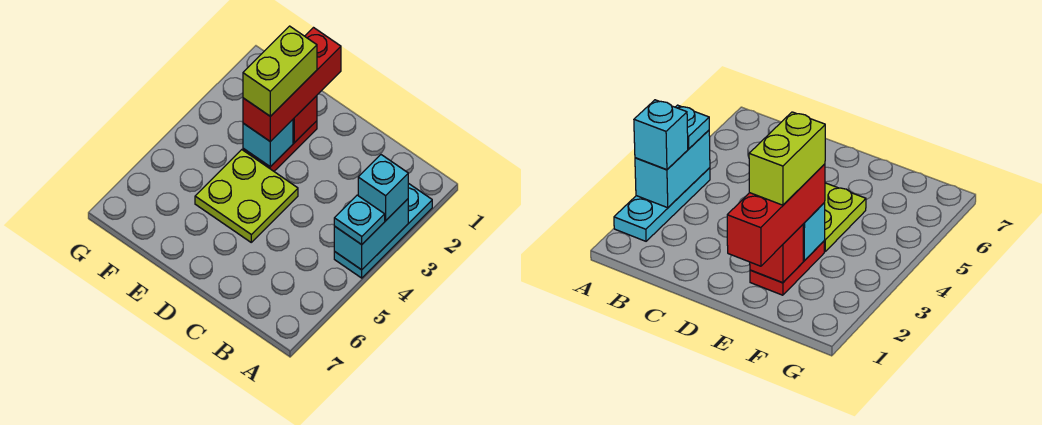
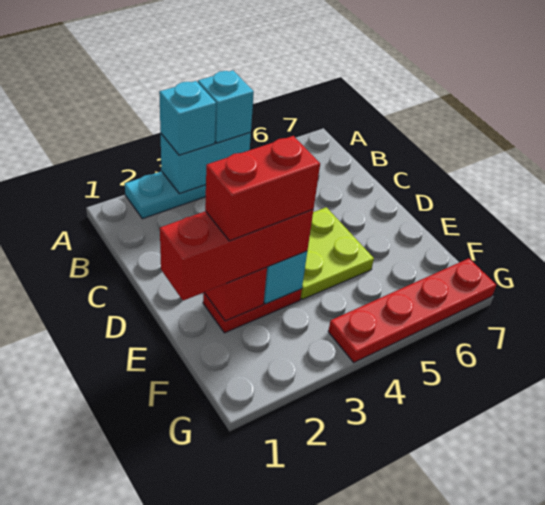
cyan 1x1 plate [334,195,385,245] -> cyan 1x1 brick [198,70,254,143]
lime 1x2 brick [243,26,317,116] -> red 1x2 brick [205,136,320,241]
none -> red 1x4 plate [328,258,496,362]

